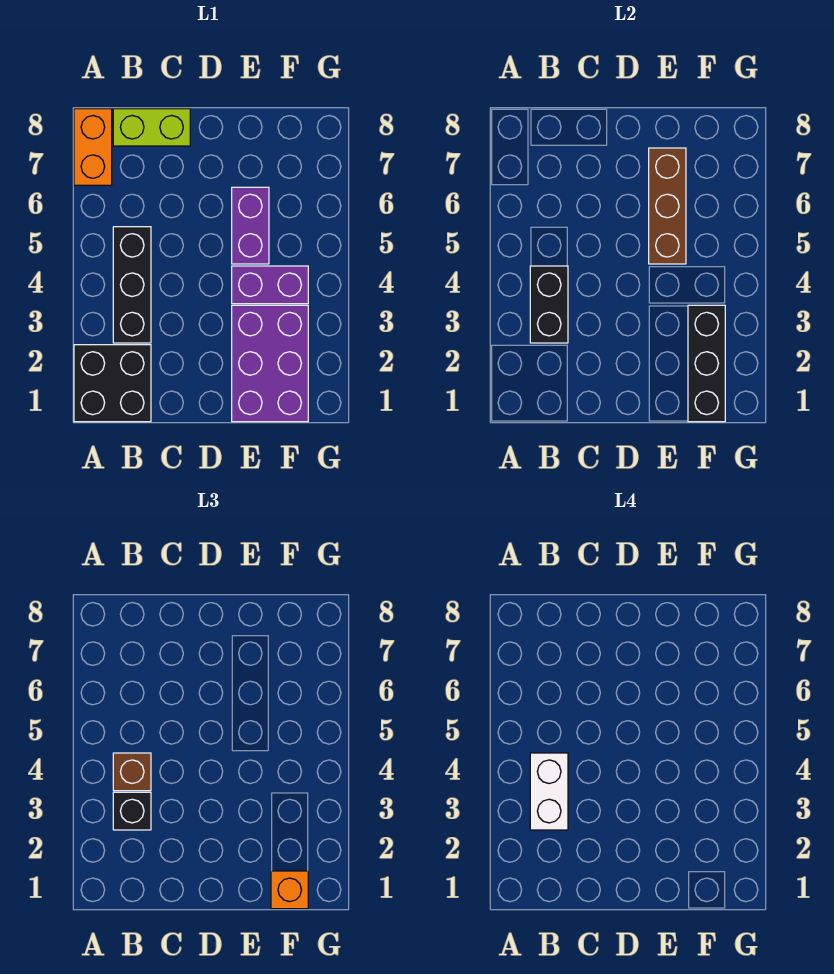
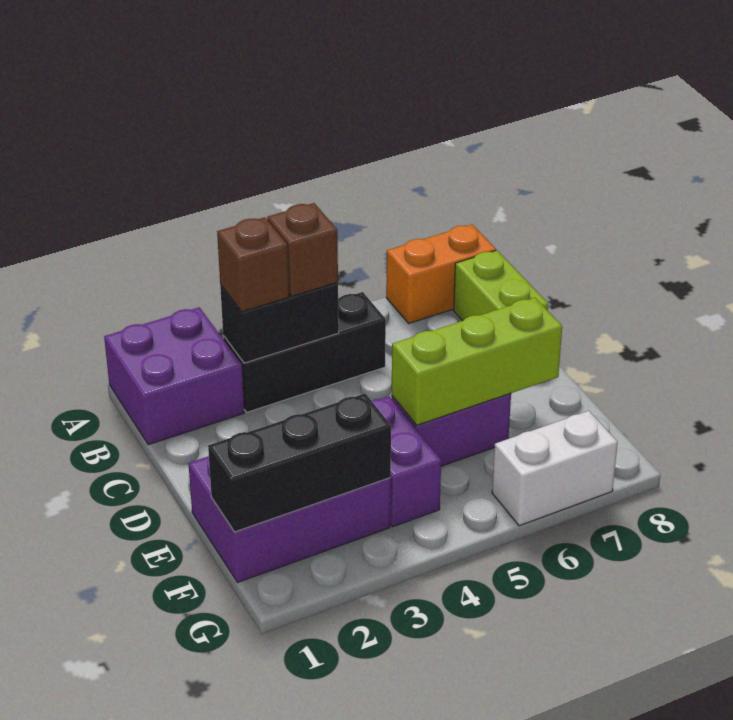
black 2x2 brick [74,345,151,422] -> purple 2x2 brick [104,307,244,445]
black 1x1 brick [113,792,151,830] -> brown 1x1 brick [217,217,289,312]
white 1x2 brick [530,753,568,830] -> white 1x2 brick moved to [492,411,618,526]
brown 1x3 brick [649,148,686,264] -> lime 1x3 brick [392,298,562,425]
orange 1x1 brick [271,871,308,909] -> none

